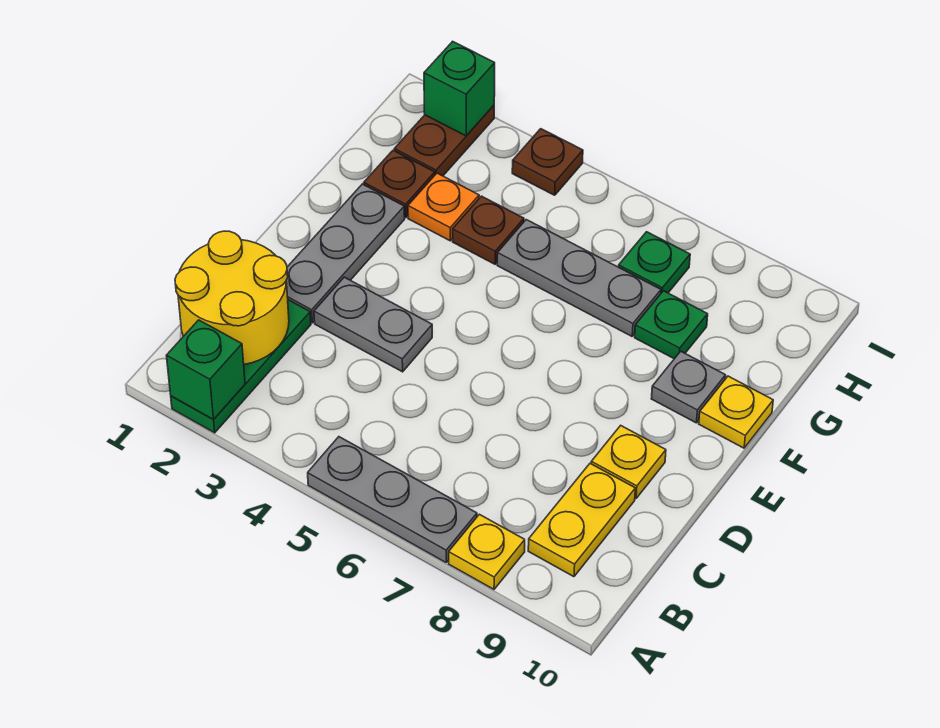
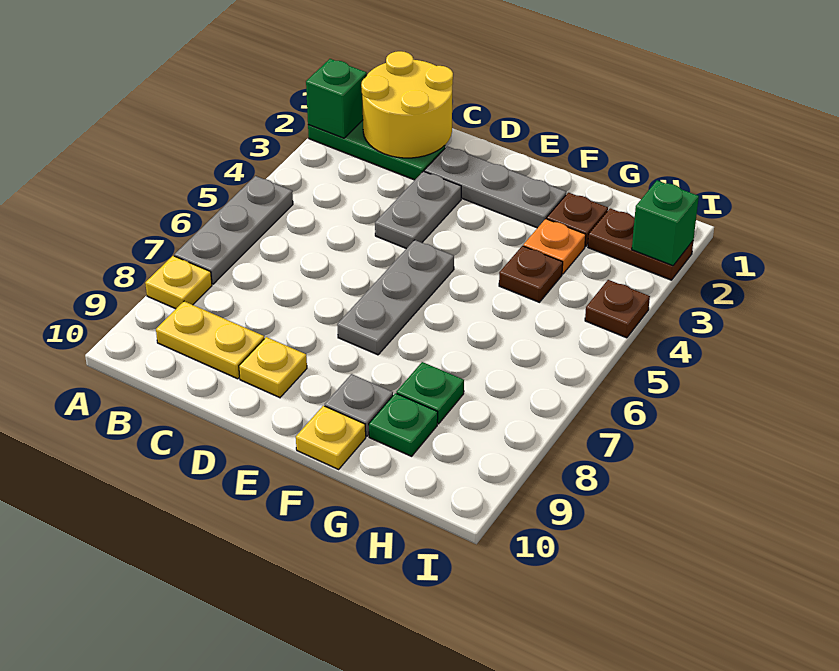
grey 1x3 plate [497,220,661,336] -> grey 1x3 plate moved to [337,240,454,355]
green 1x1 plate [619,232,690,293] -> green 1x1 plate moved to [369,393,438,456]

